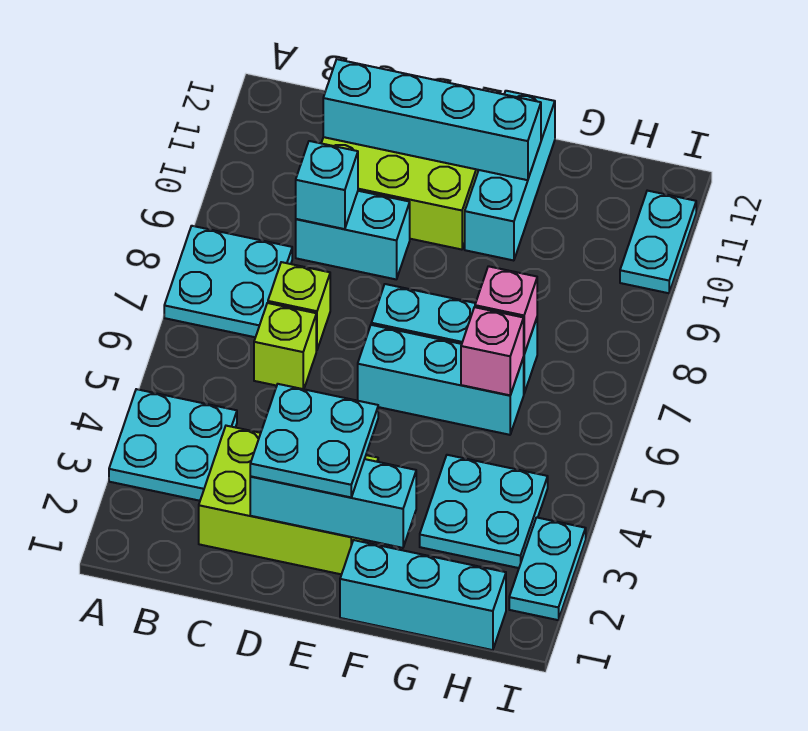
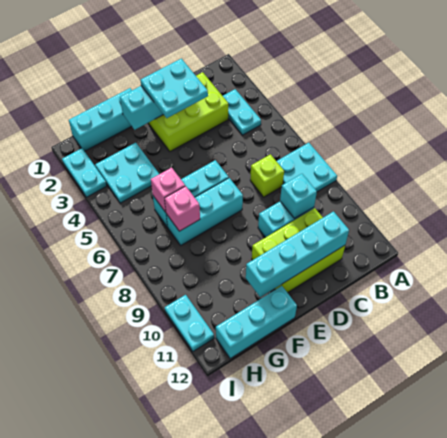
cyan 2x2 plate [109,389,237,501] -> cyan 1x2 plate [223,89,261,135]
lime 1x1 brick [254,303,316,389] -> none
cyan 1x3 brick [465,91,555,261] -> cyan 1x3 brick turned to [216,286,297,359]

